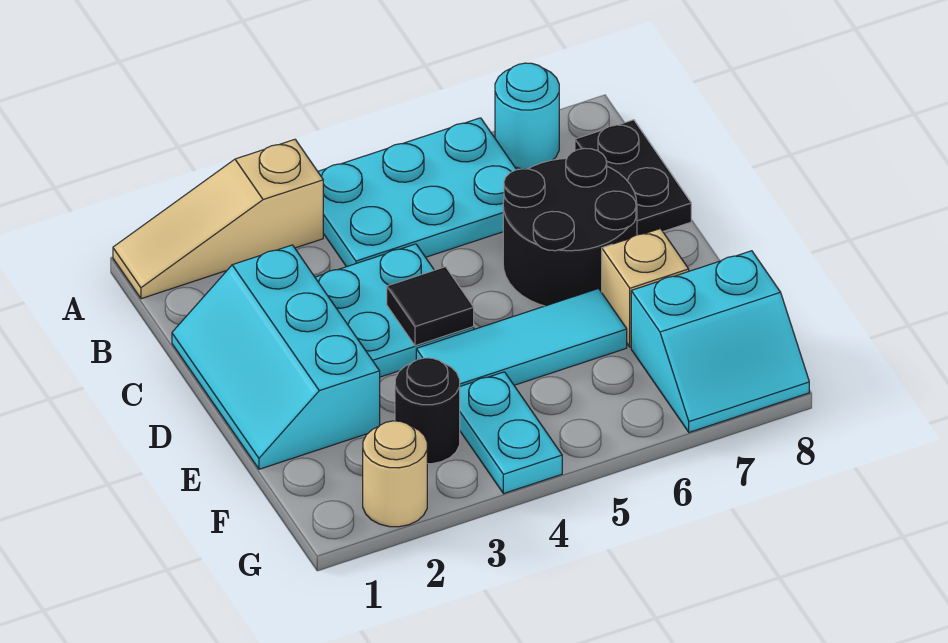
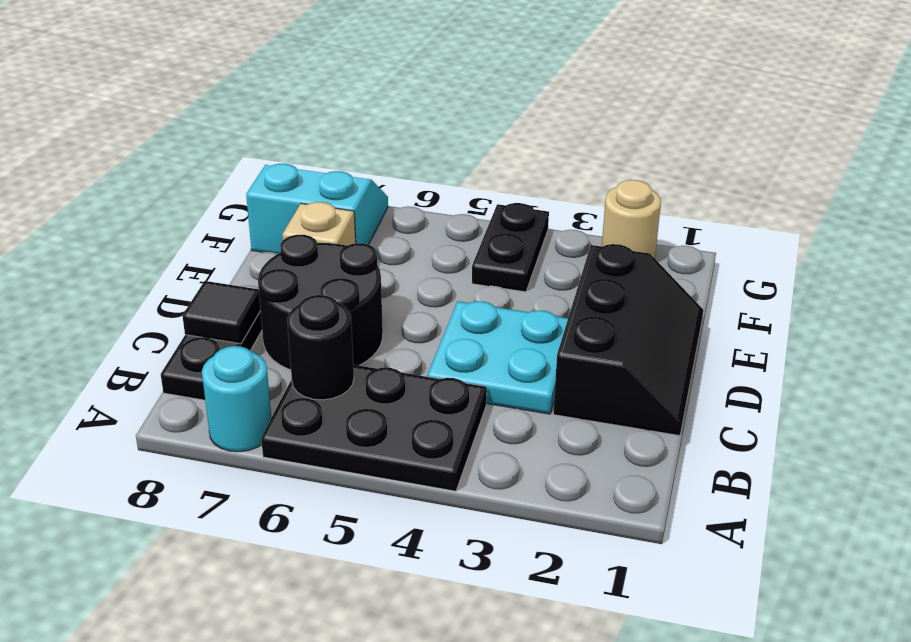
tan 1x3 slope [113,139,323,299] -> none
cyan 2x3 plate [318,118,517,267] -> black 2x3 plate [261,365,487,491]
cyan 2x3 slope [172,245,380,469] -> black 2x3 slope [553,244,703,436]
black 1x1 tile [387,267,474,346] -> black 1x1 tile moved to [182,281,260,344]
cyan 1x3 tile [416,289,627,386] -> none
black 1x1 round brick [395,358,460,464] -> black 1x1 round brick moved to [287,295,354,400]
cyan 1x2 plate [460,372,562,494] -> black 1x2 plate [472,203,549,292]

